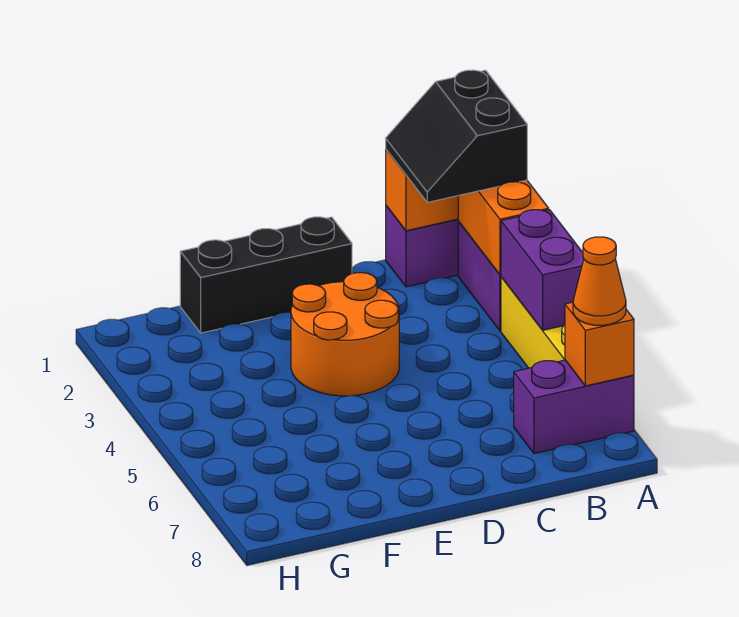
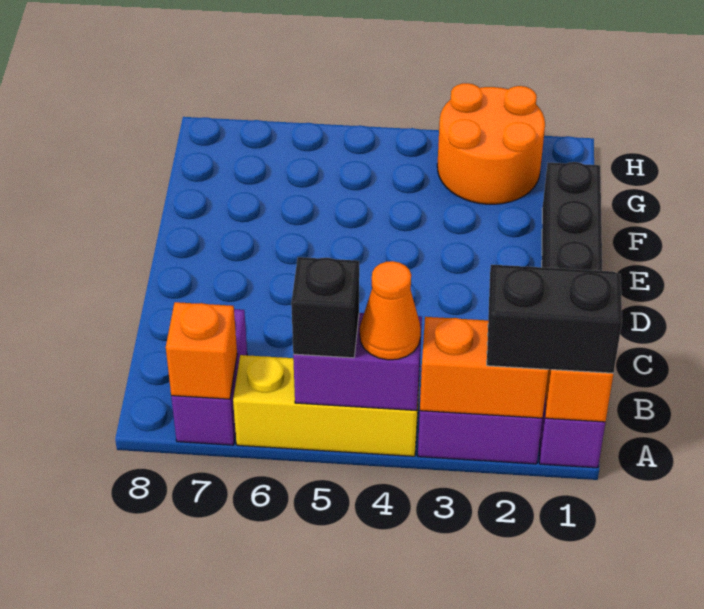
none -> black 1x1 brick [291,257,359,358]
orange 1x1 cone [573,237,626,325] -> orange 1x1 cone moved to [360,261,421,360]
orange 2x2 round brick [291,273,399,396] -> orange 2x2 round brick moved to [437,83,545,204]

